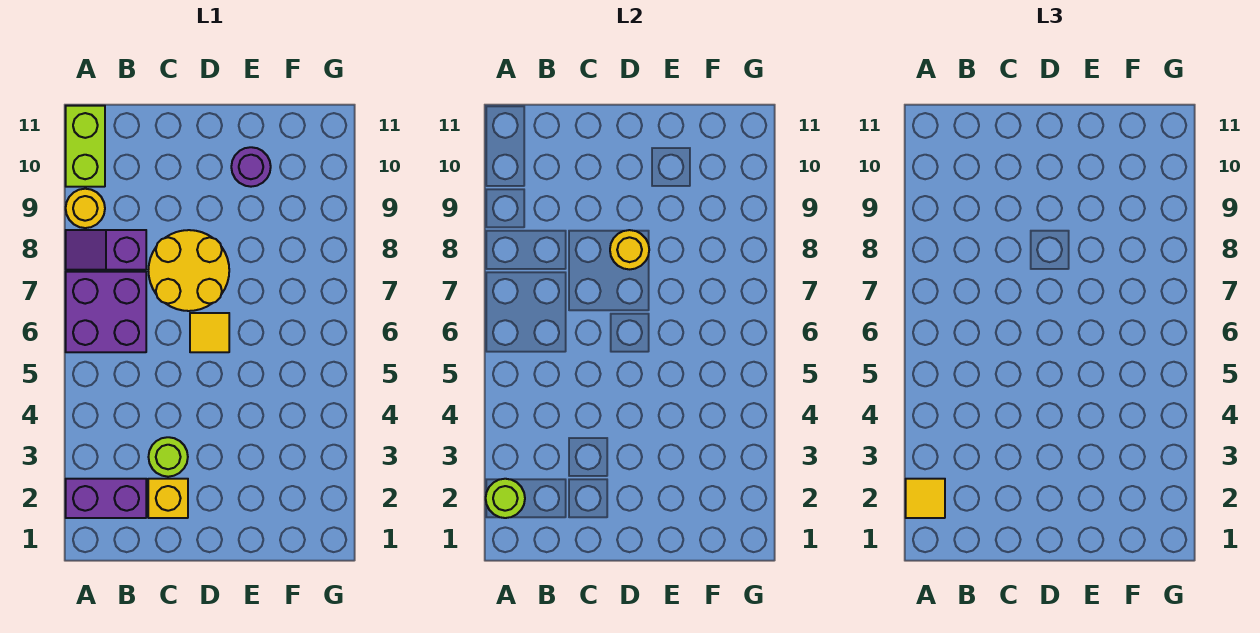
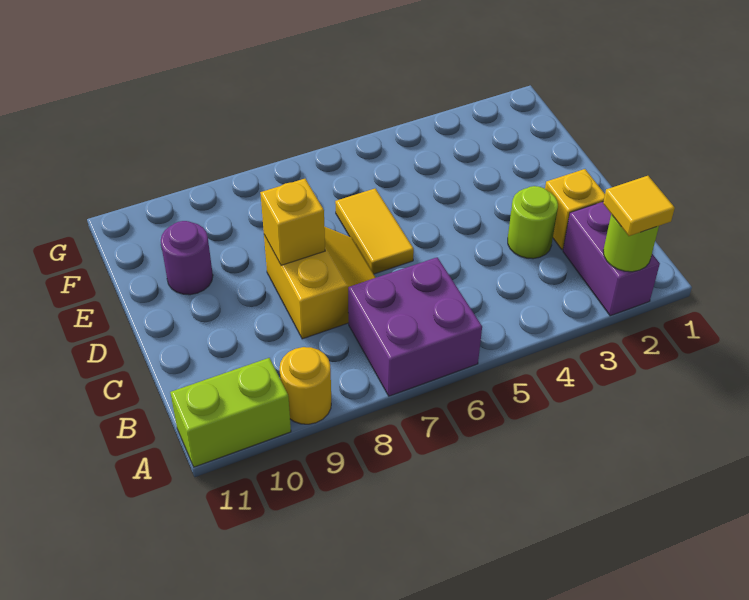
purple 1x2 slope [66,230,146,270] -> none
yellow 2x2 round brick [148,230,229,311] -> yellow 2x2 slope [264,226,376,339]
yellow 1x1 tile [190,313,229,352] -> yellow 1x2 tile [335,189,414,274]
yellow 1x1 round brick [610,230,649,269] -> yellow 1x1 brick [260,179,325,265]

